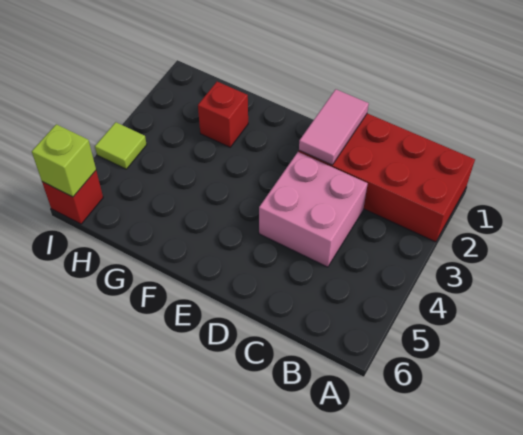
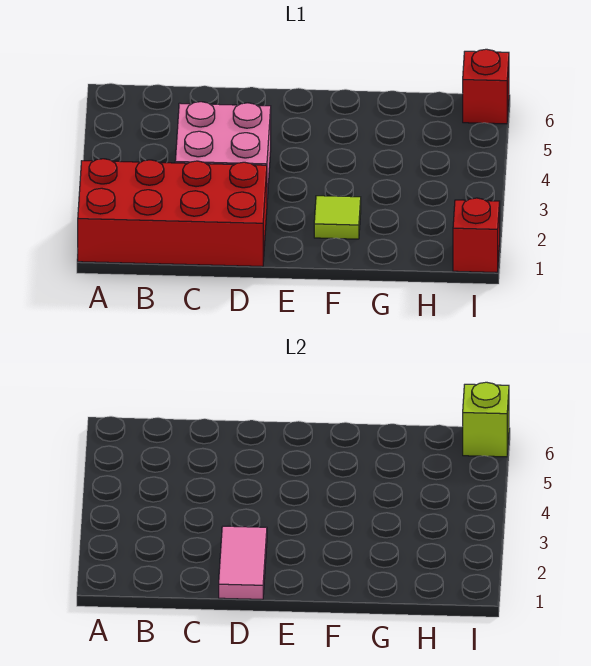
red 1x1 brick [198,82,248,147] -> red 1x1 brick moved to [453,198,500,273]
lime 1x1 tile [95,122,147,169] -> lime 1x1 tile moved to [314,196,361,239]

